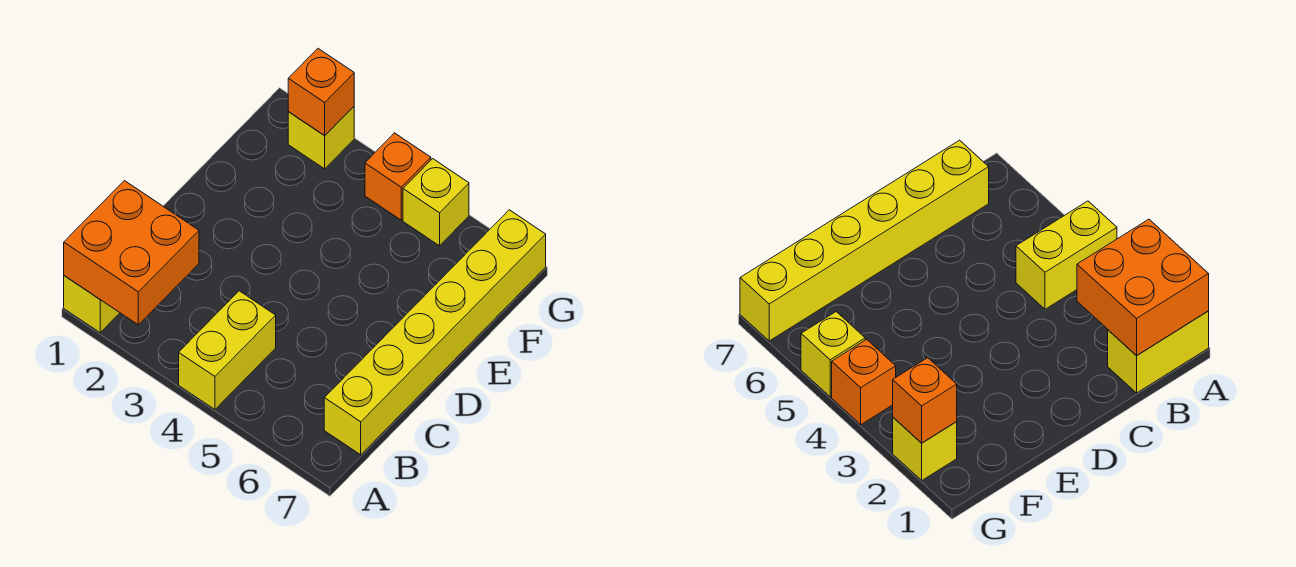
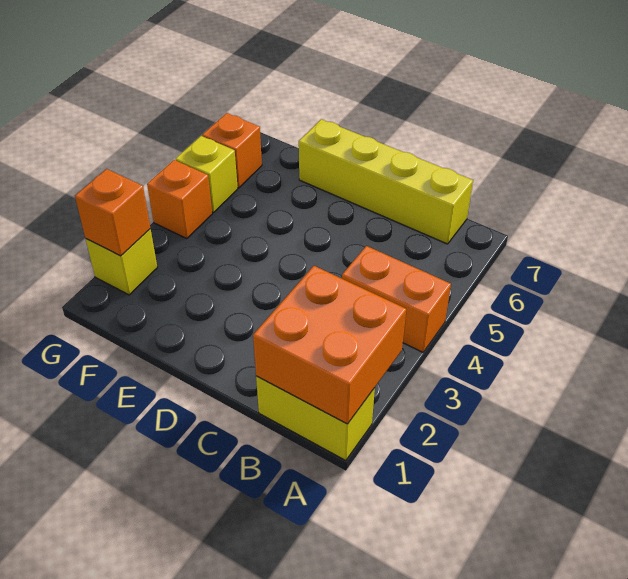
yellow 1x2 brick [179,291,276,409] -> orange 1x2 brick [342,246,451,352]
yellow 1x6 brick [324,210,546,455] -> yellow 1x4 brick [299,119,473,244]
none -> orange 1x1 brick [202,113,262,188]

